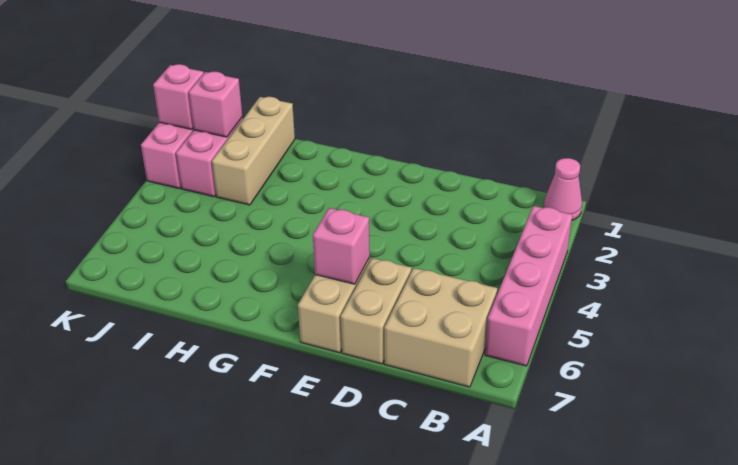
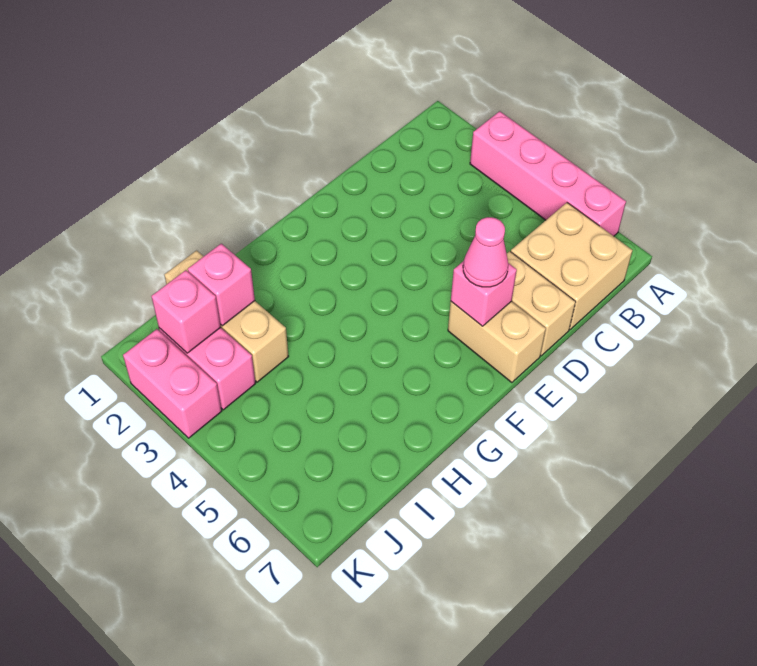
pink 1x1 cone [544,158,582,220] -> pink 1x1 cone moved to [463,217,508,287]
pink 1x1 brick [153,64,204,129] -> pink 1x1 brick moved to [188,244,255,326]

